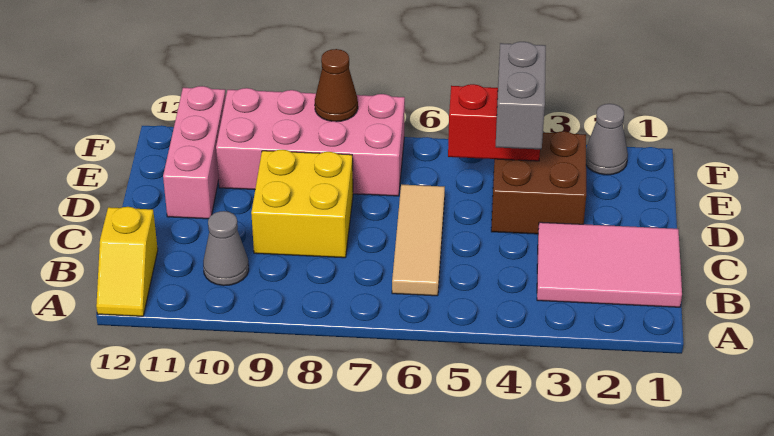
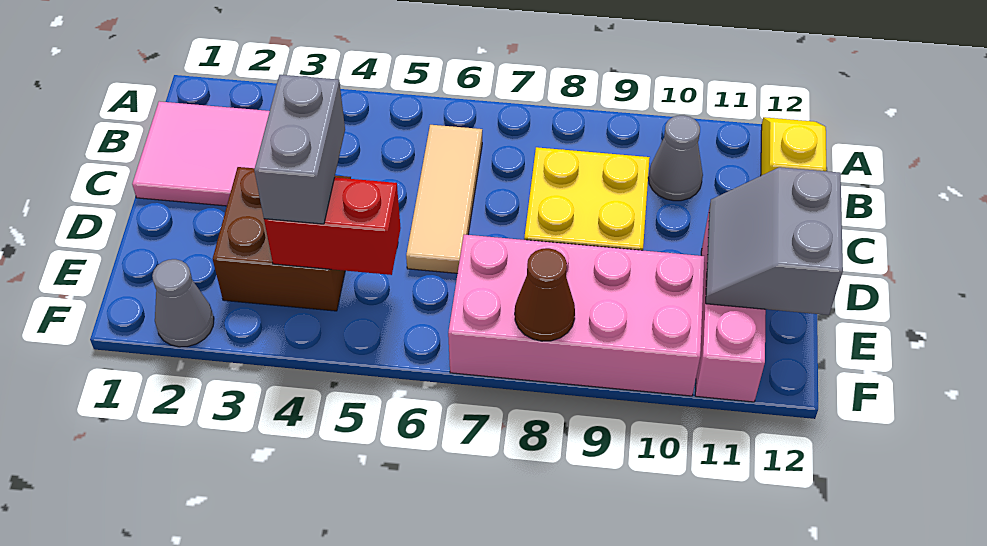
none -> grey 2x2 slope [706,167,843,315]

